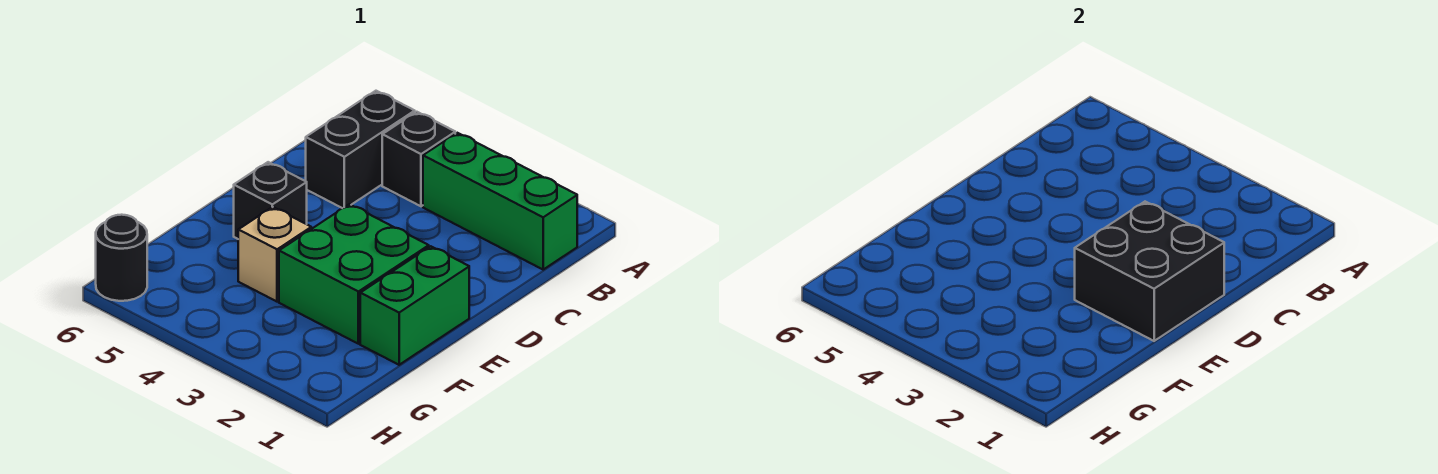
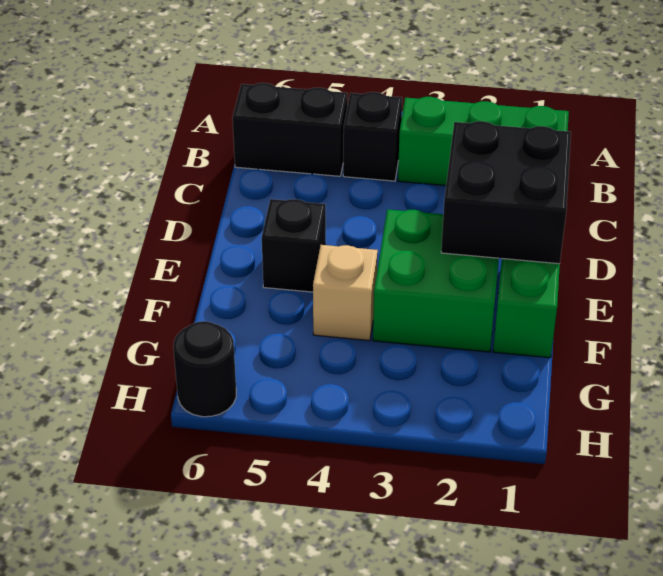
black 1x2 brick [306,91,415,208] -> black 1x2 brick turned to [232,83,347,176]

